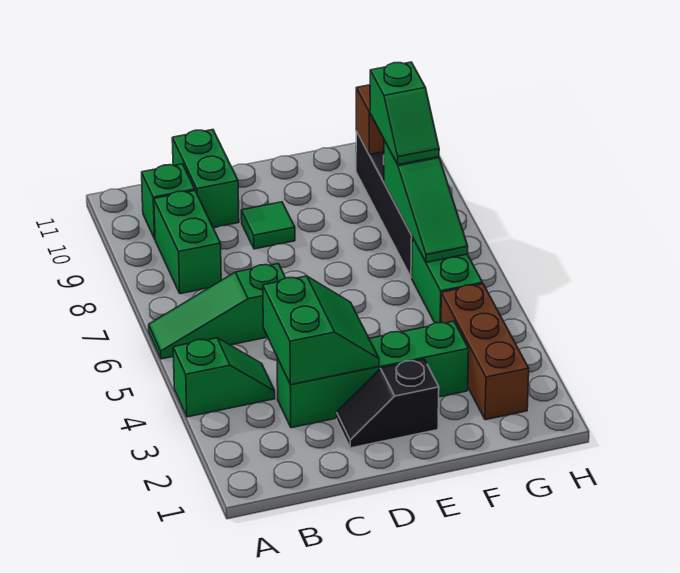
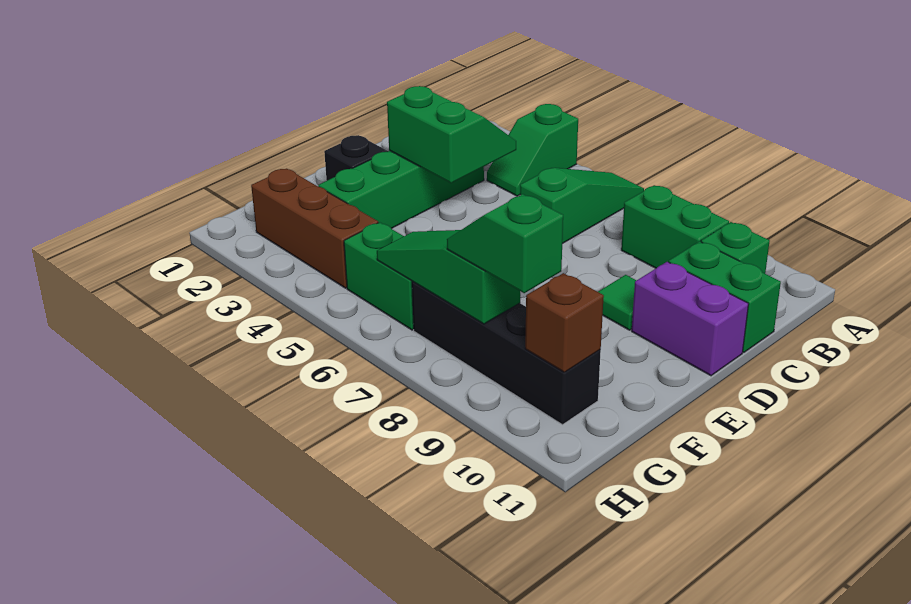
green 2x2 slope [263,276,379,385] -> green 2x2 slope turned to [387,86,516,183]
none -> purple 1x2 brick [632,262,748,376]

